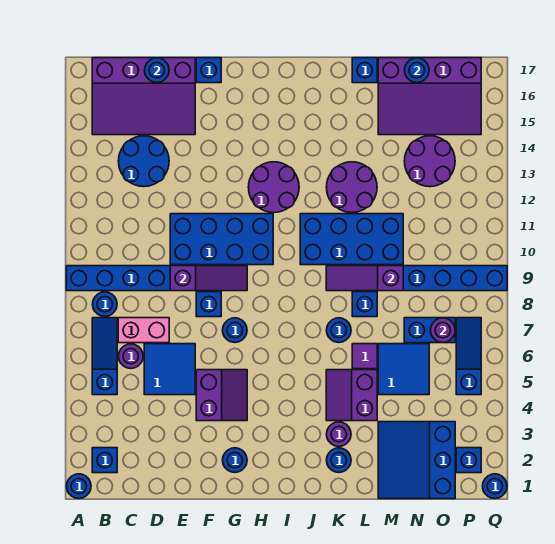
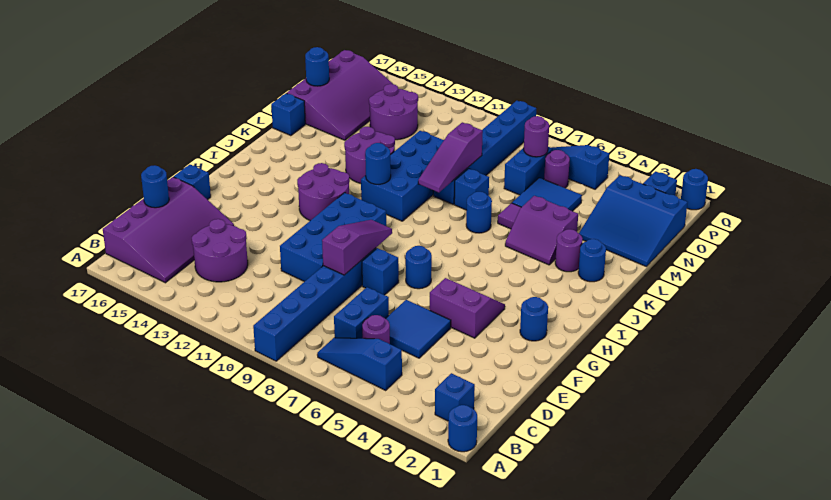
blue 1x1 round brick [92,292,117,317] -> blue 1x1 round brick moved to [365,143,391,184]
pink 1x2 brick [118,318,169,343] -> blue 1x2 brick [334,287,389,338]
blue 2x2 round brick [118,136,169,187] -> purple 2x2 round brick [192,219,248,282]
none -> purple 1x1 round brick [544,150,570,188]

